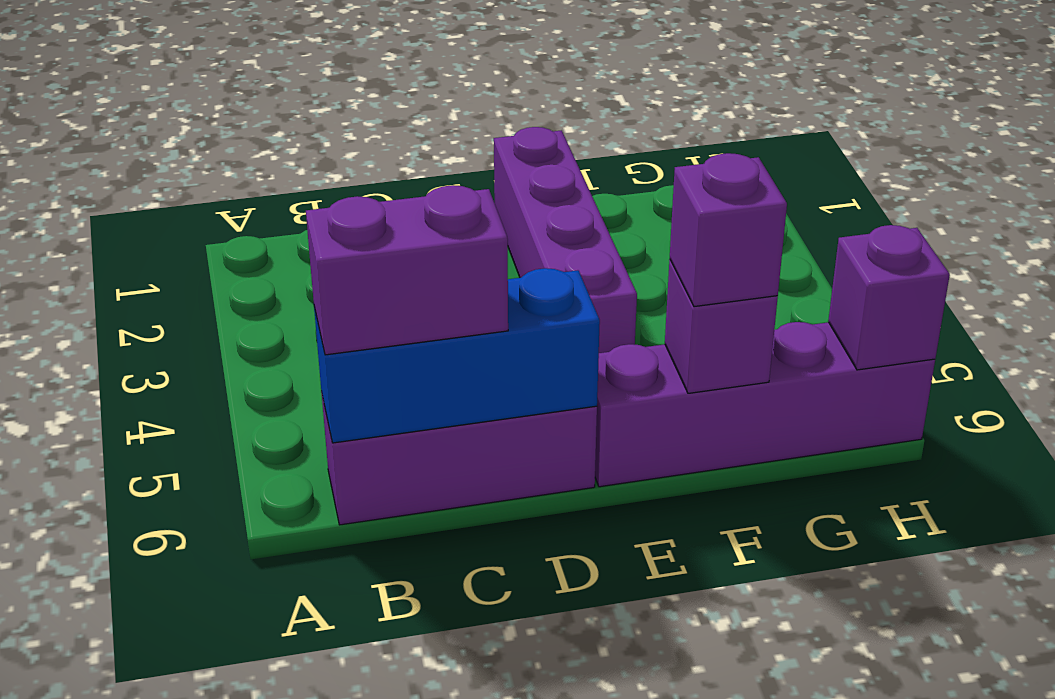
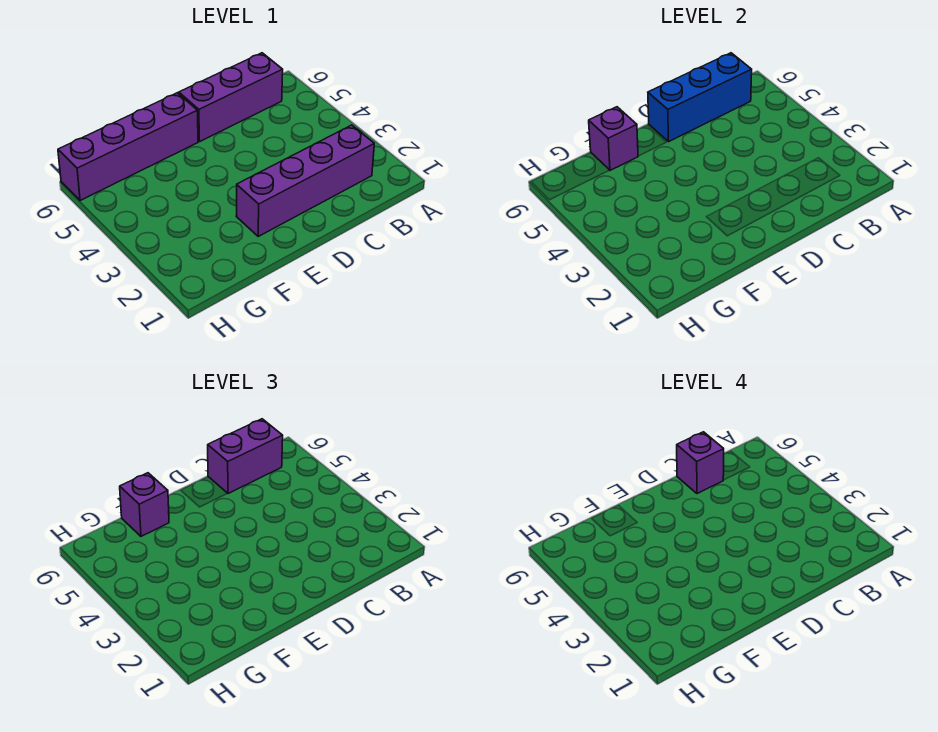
purple 1x4 brick [494,127,637,353] -> purple 1x4 brick turned to [236,125,374,236]
purple 1x1 brick [828,225,950,370] -> purple 1x1 brick moved to [677,432,724,494]

